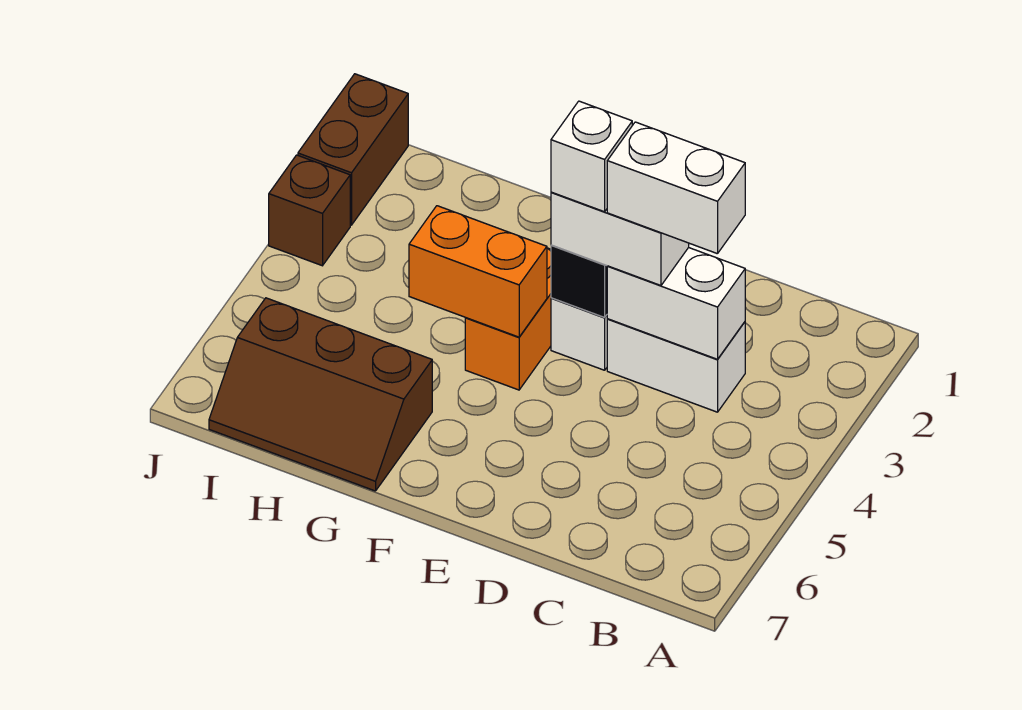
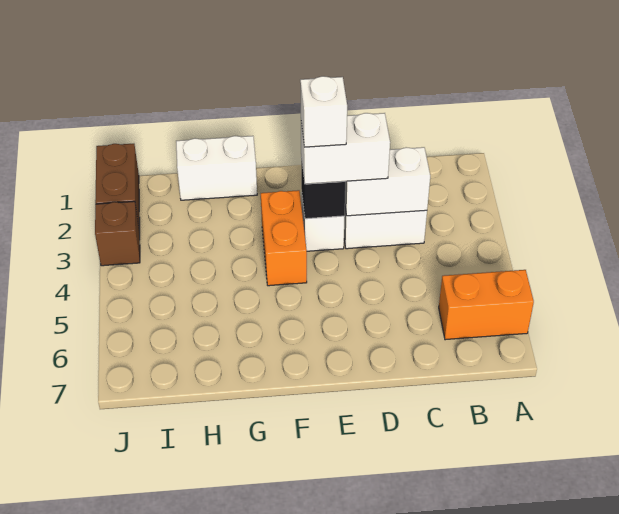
white 1x2 brick [607,122,745,254] -> white 1x2 brick moved to [176,136,257,200]
orange 1x2 brick [409,206,547,337] -> orange 1x2 brick moved to [439,270,534,340]
brown 2x3 slope [209,298,432,491] -> none

